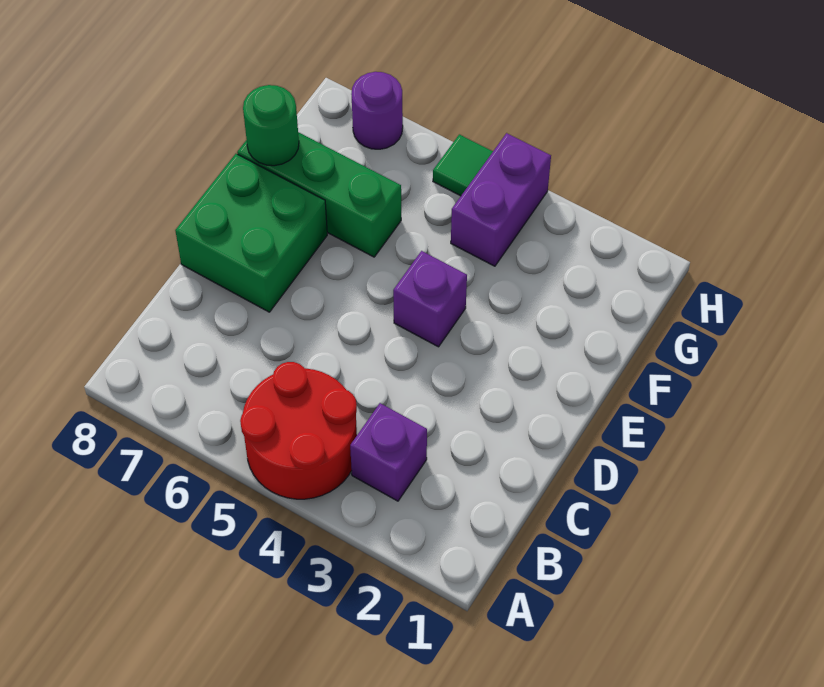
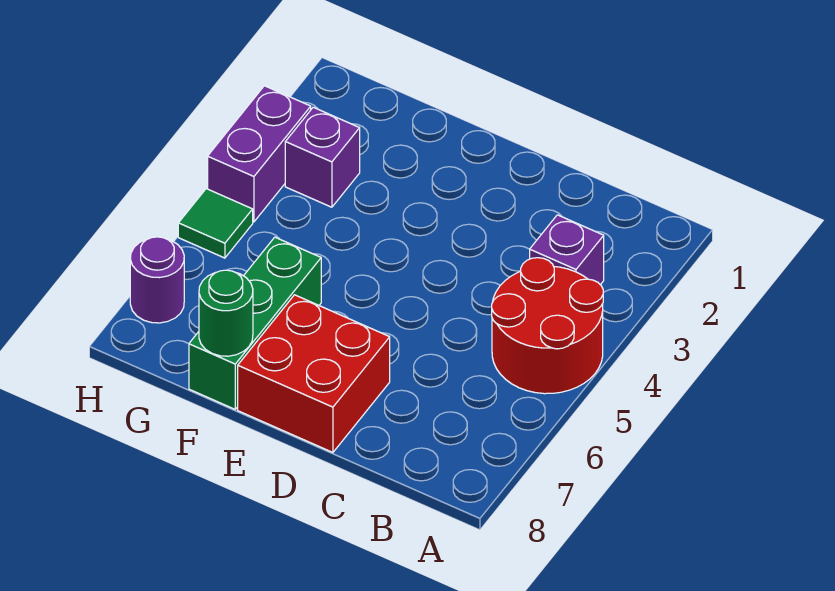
green 2x2 brick [175,154,327,312] -> red 2x2 brick [238,295,390,452]
purple 1x1 brick [393,251,467,347] -> purple 1x1 brick moved to [285,107,360,207]
purple 1x2 brick [451,133,551,266] -> purple 1x2 brick turned to [208,86,311,222]

